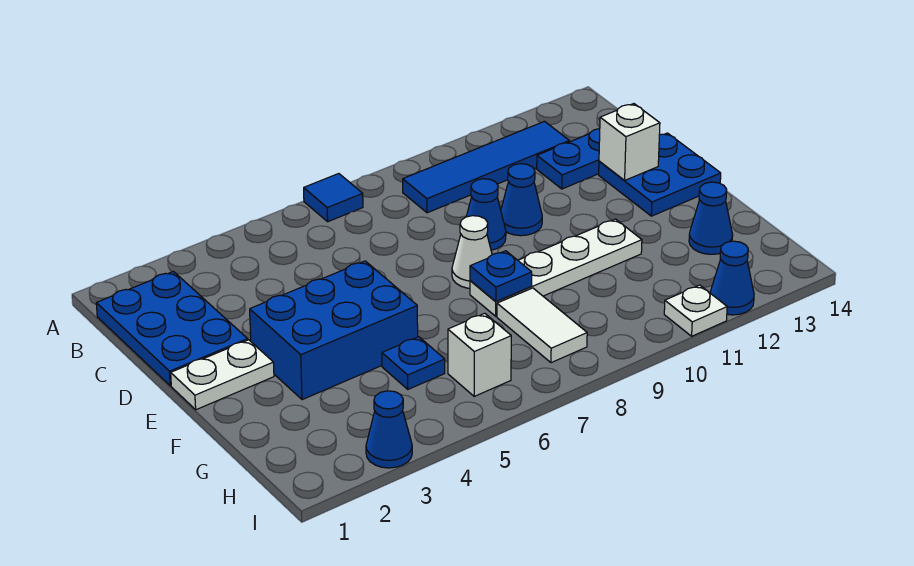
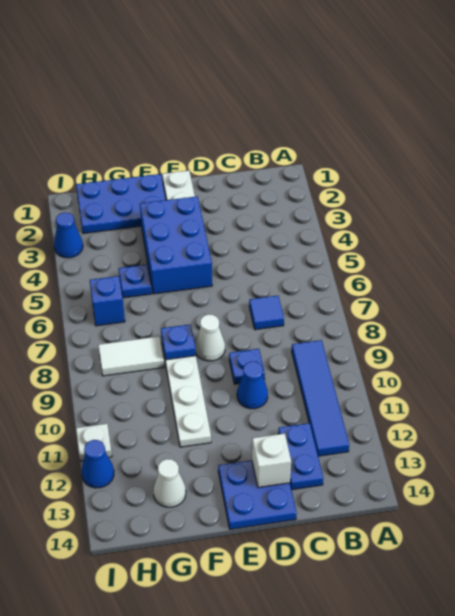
blue 1x1 tile [304,174,363,222] -> blue 1x1 tile moved to [249,296,284,330]
blue 2x3 plate [96,271,248,386] -> blue 2x3 plate moved to [76,174,166,233]
blue 1x1 cone [466,179,506,250] -> blue 1x1 plate [229,349,265,384]
blue 1x1 cone [689,182,733,254] -> white 1x1 cone [153,459,186,507]
white 1x1 brick [448,313,511,396] -> blue 1x1 brick [90,276,125,326]

